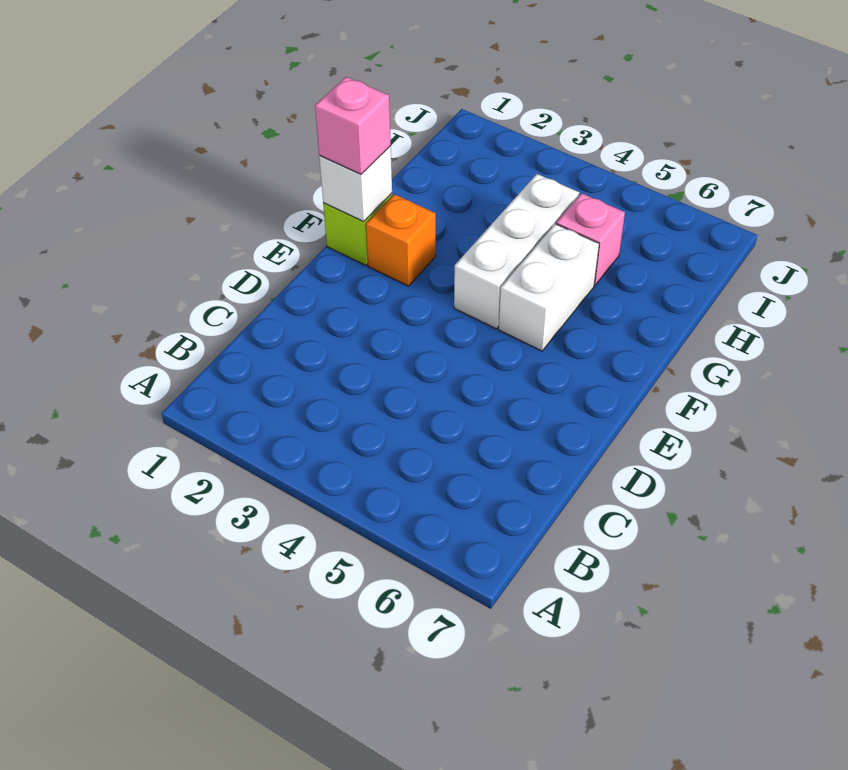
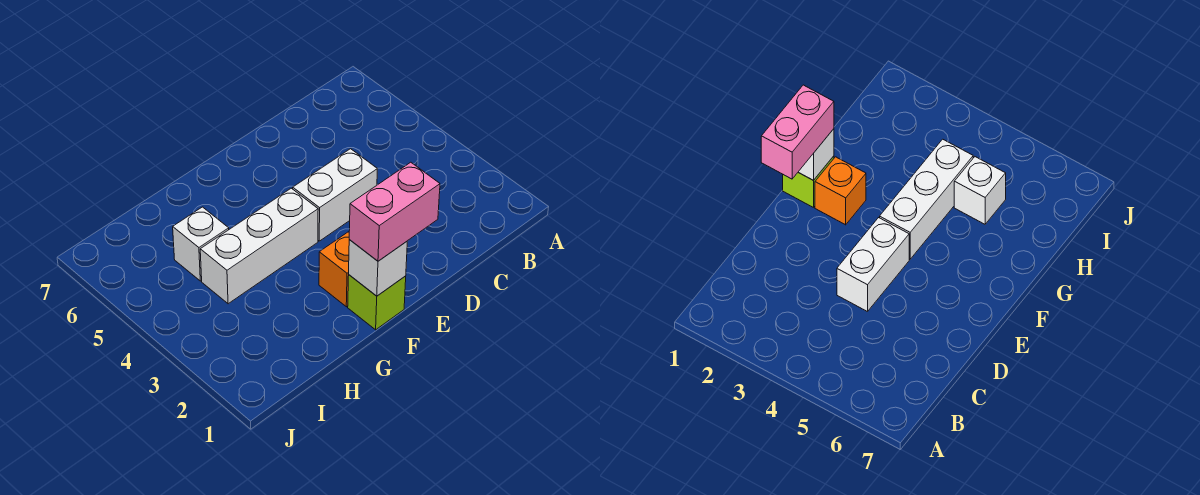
pink 1x1 brick [315,77,391,174] -> pink 1x2 brick [349,162,440,261]
white 1x2 brick [499,224,599,351] -> white 1x2 brick moved to [293,149,377,241]
pink 1x1 brick [556,193,625,285] -> white 1x1 brick [173,207,229,281]

